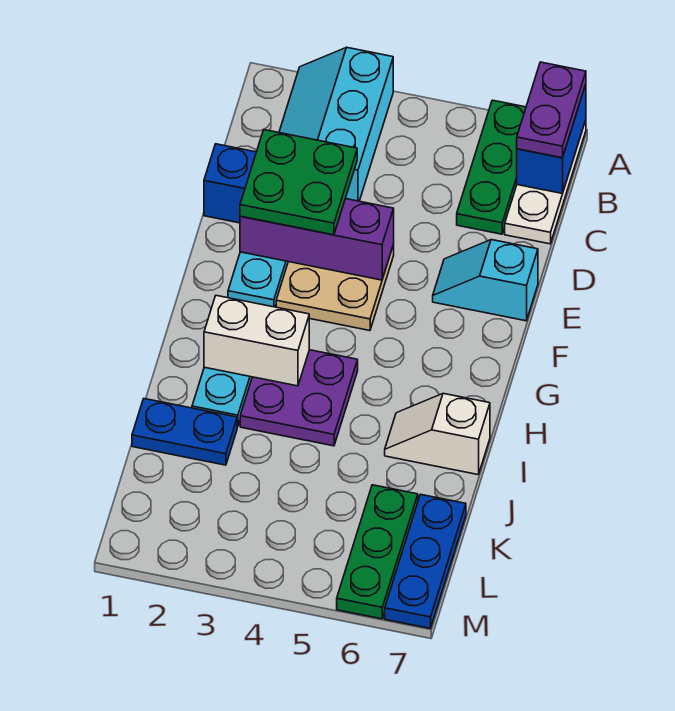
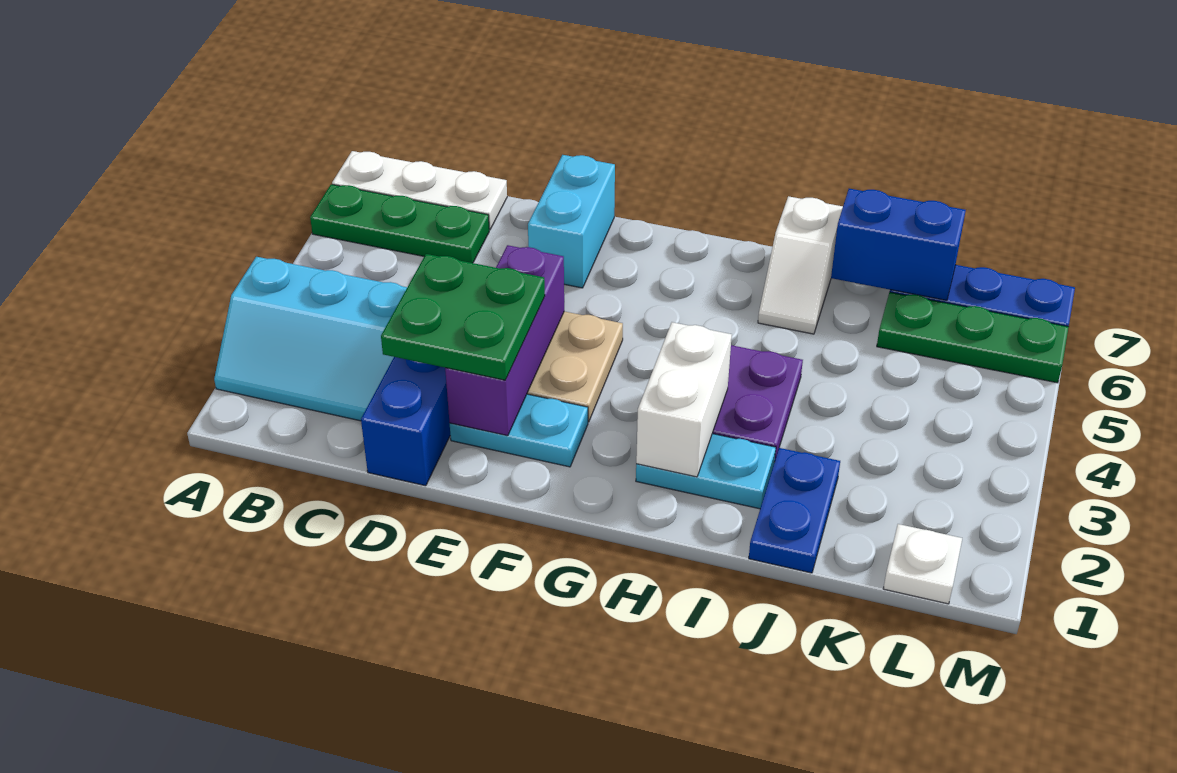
blue 1x2 brick [517,84,586,194] -> blue 1x2 brick moved to [831,189,966,300]
purple 1x2 plate [517,62,586,158] -> none
cyan 1x2 slope [433,240,538,321] -> cyan 1x2 brick [528,155,615,288]
none -> white 1x1 plate [883,524,962,604]

